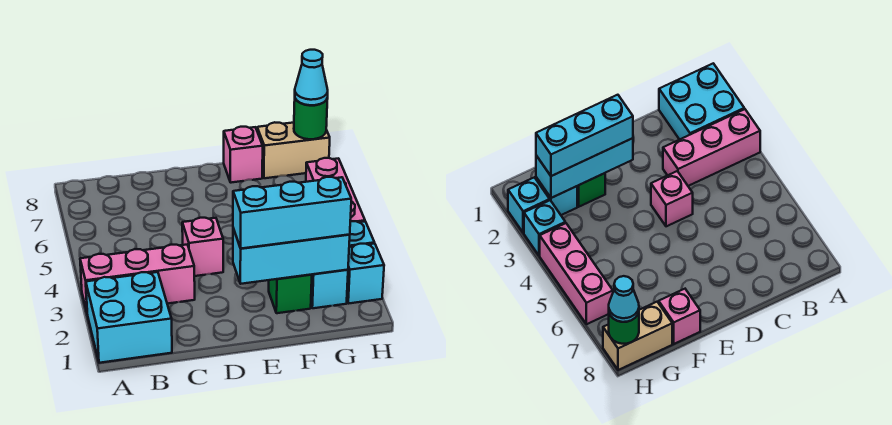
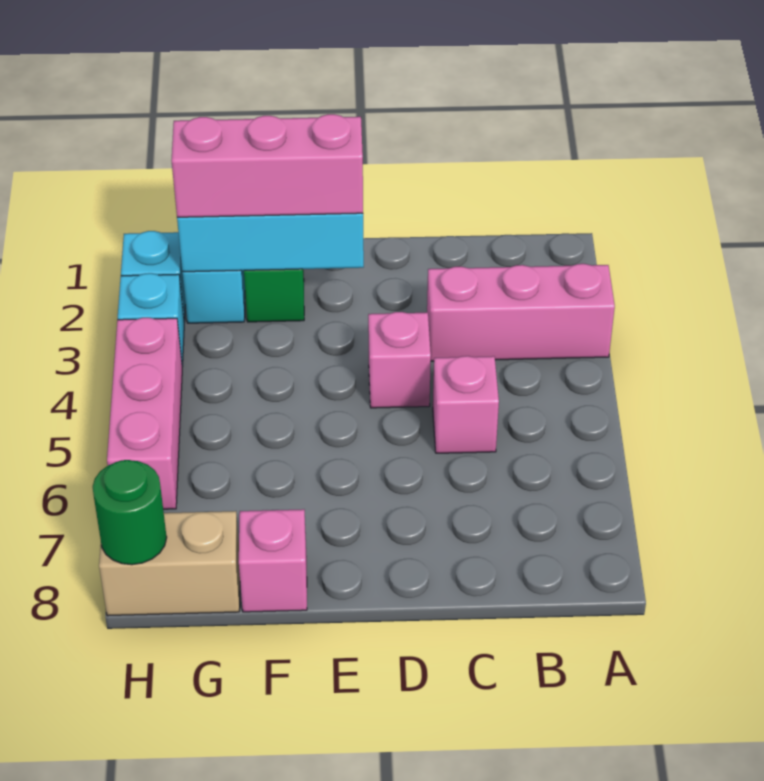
cyan 2x2 brick [86,272,172,363] -> none
none -> pink 1x1 brick [433,356,499,453]
cyan 1x3 brick [233,177,351,249] -> pink 1x3 brick [171,114,363,217]
cyan 1x1 cone [295,50,328,105] -> none

